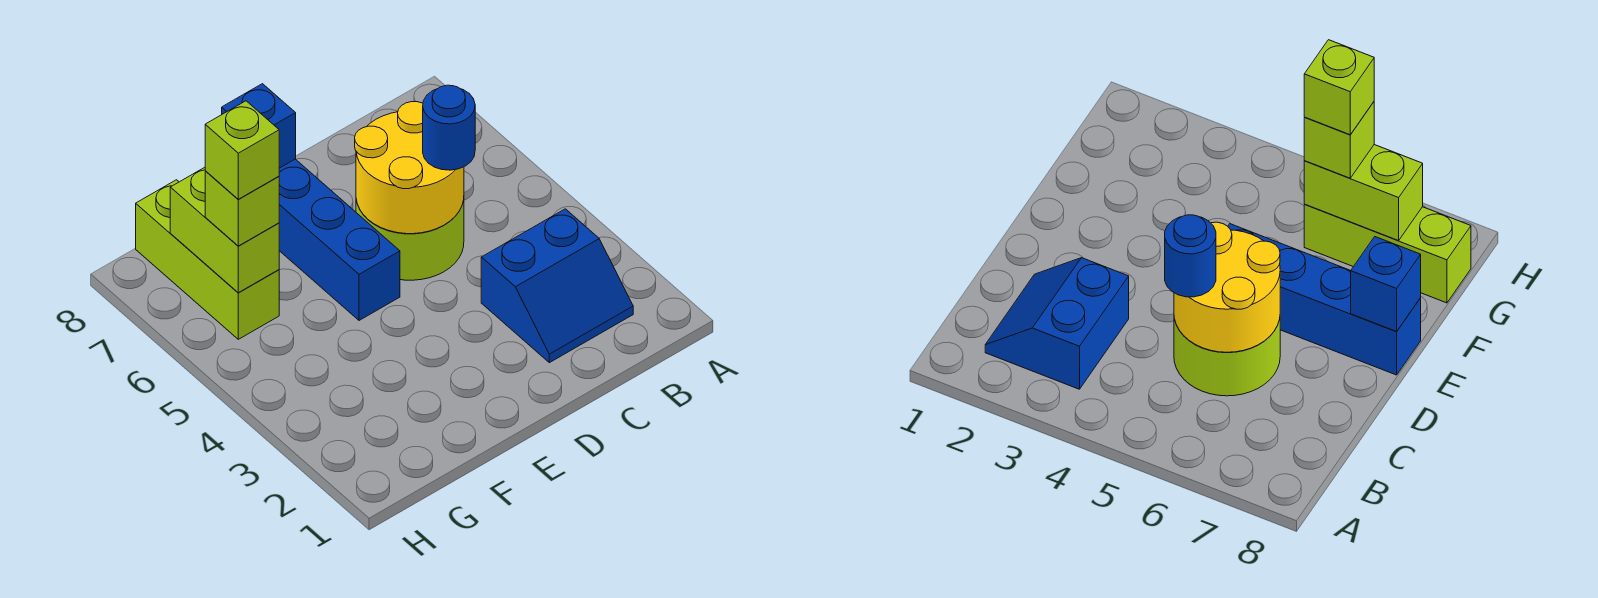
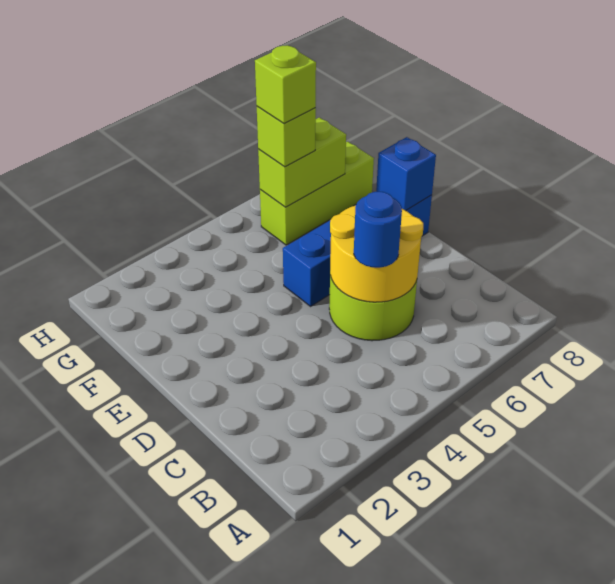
blue 2x2 slope [481,209,633,363] -> none

